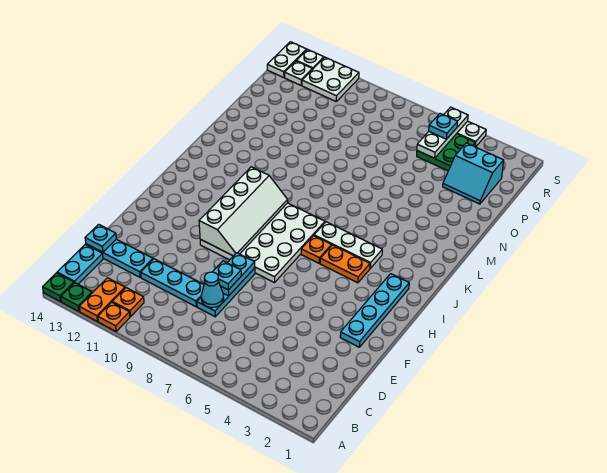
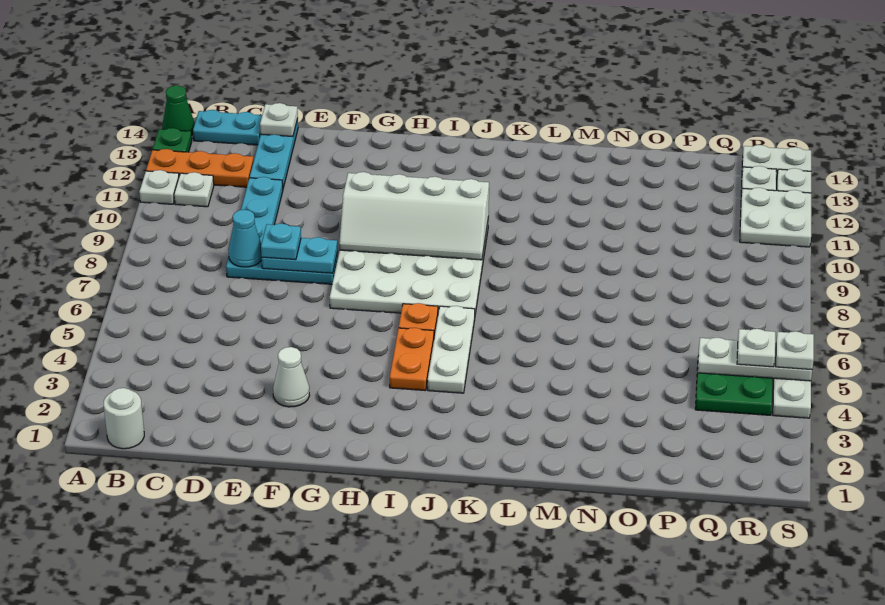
orange 1x1 plate [98,302,130,331] -> white 1x1 plate [139,170,179,204]
orange 1x2 plate [79,278,125,321] -> orange 1x3 plate [146,149,254,187]
green 1x1 plate [43,273,74,302] -> green 1x1 cone [162,86,195,136]
none -> white 1x1 round brick [104,388,144,449]
orange 1x1 plate [112,288,144,317] -> white 1x1 plate [174,172,214,207]
cyan 1x1 plate [85,224,116,252] -> white 1x1 plate [260,103,298,136]
cyan 1x4 plate [340,274,409,347] -> none
none -> white 1x1 cone [273,347,310,407]
cyan 2x2 slope [443,143,504,204] -> none
cyan 1x1 plate [429,114,458,139] -> white 1x1 plate [737,329,775,367]
none -> white 1x1 plate [776,331,814,370]

